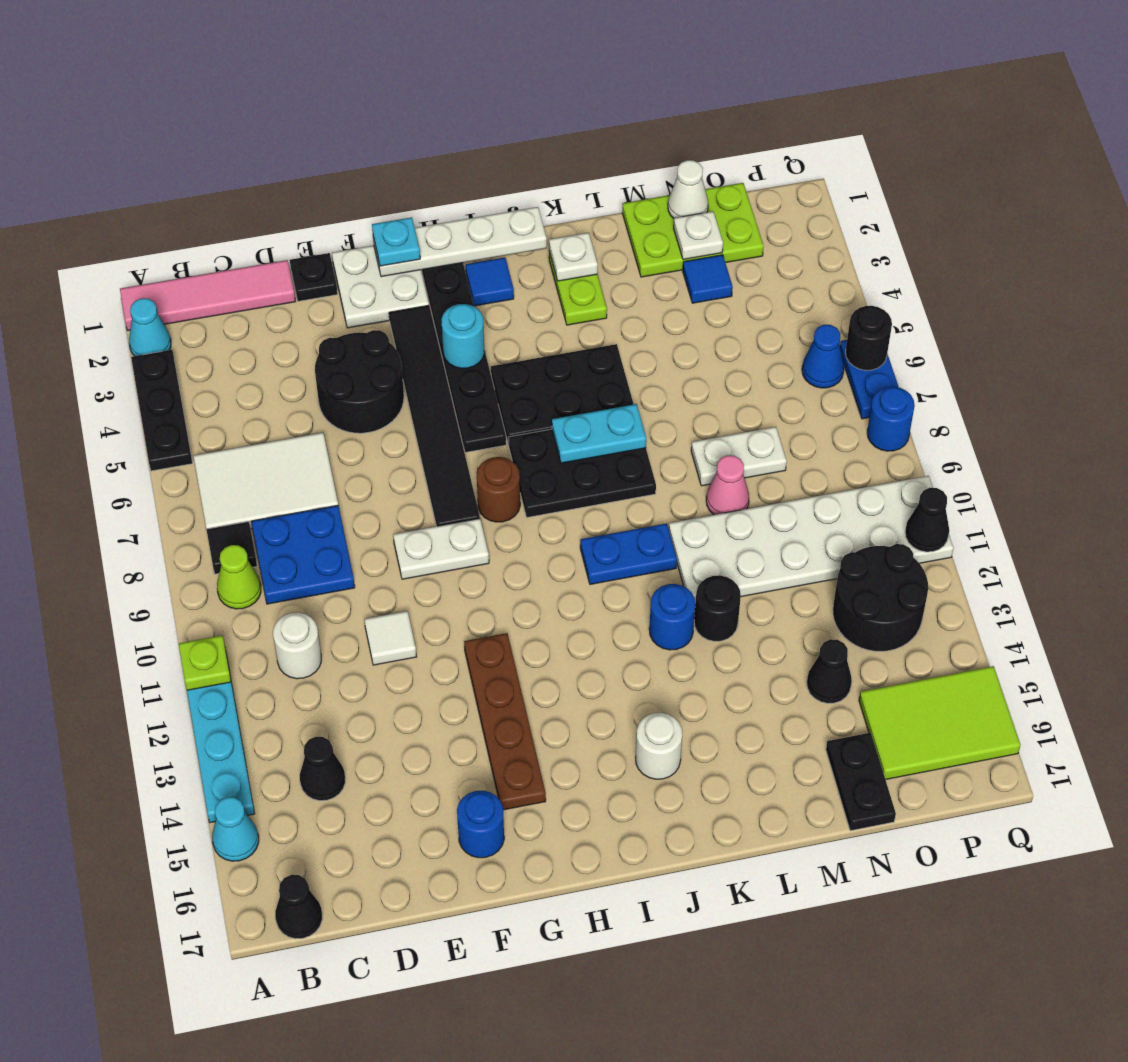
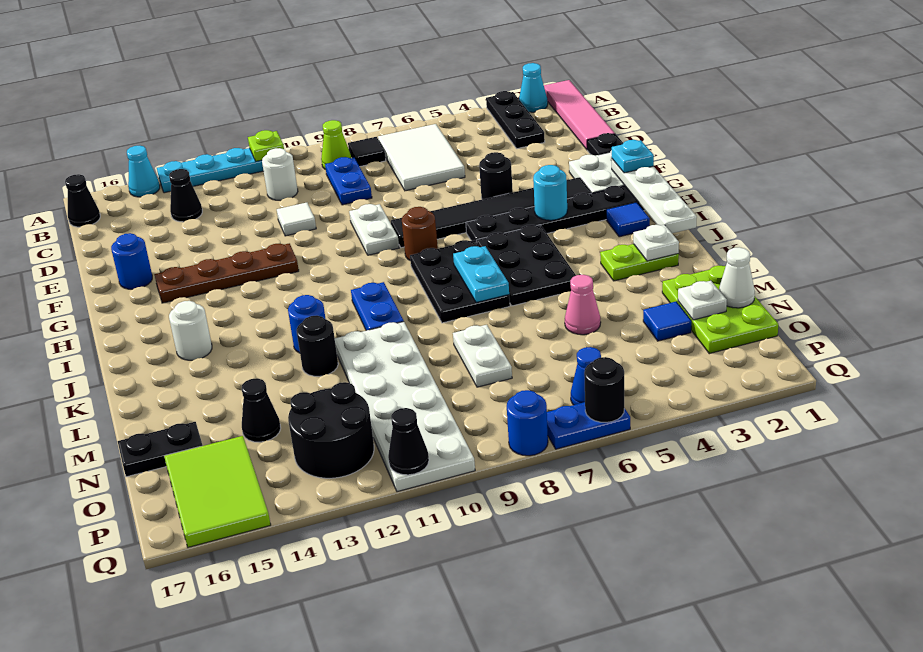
black 1x3 plate [131,350,193,471] -> black 1x3 plate turned to [486,91,545,149]
blue 2x2 plate [251,505,355,604] -> blue 1x2 plate [325,157,372,205]
black 2x2 round brick [315,330,404,433] -> black 1x1 round brick [479,152,513,199]
pink 1x1 cone [706,455,749,515] -> pink 1x1 cone moved to [565,275,601,335]

